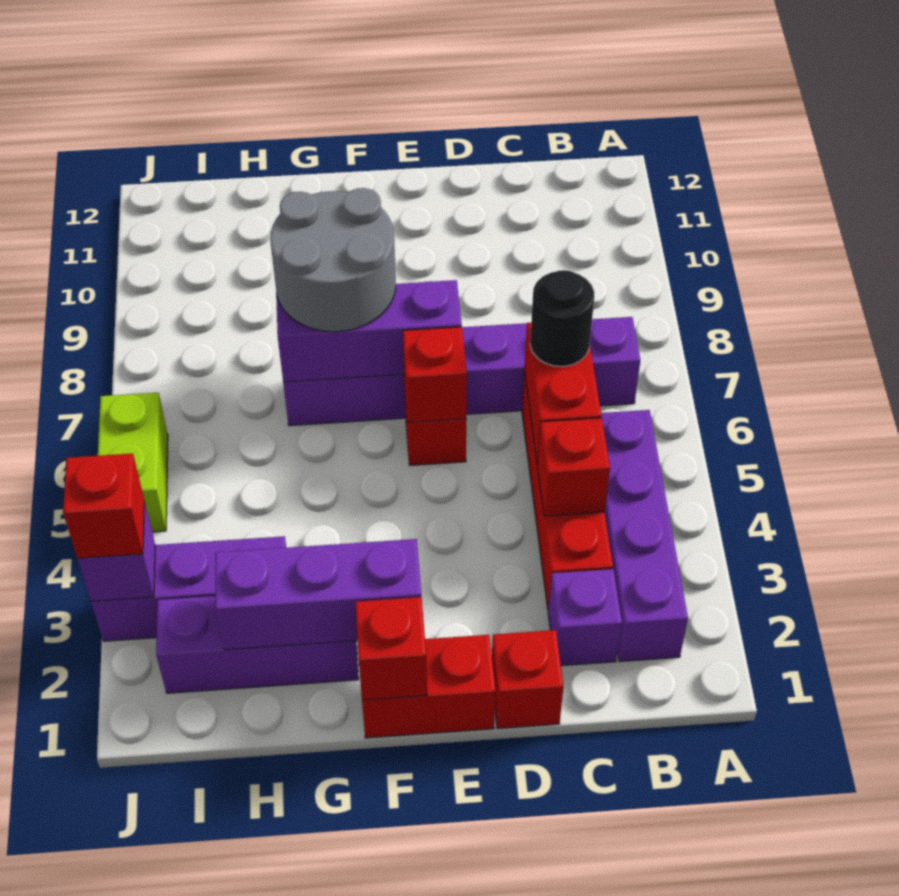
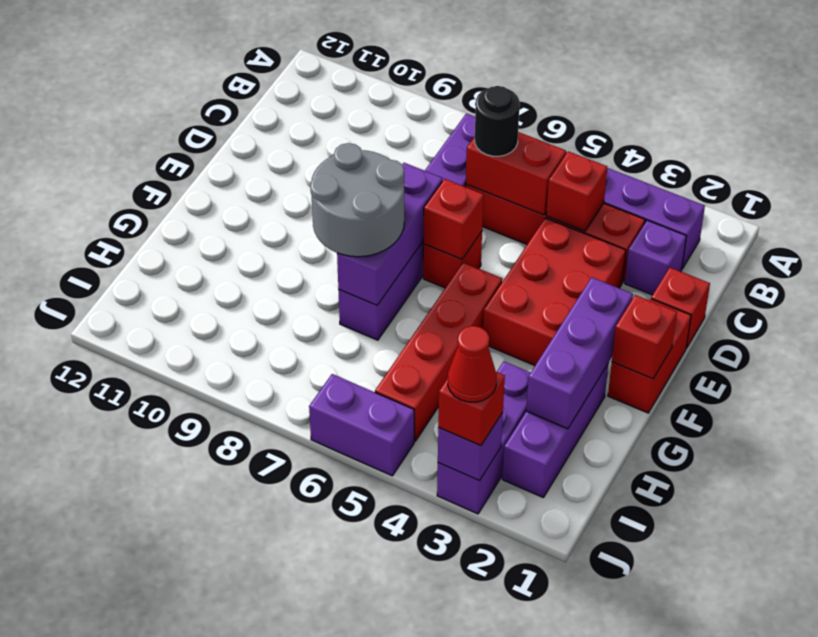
none -> red 2x3 brick [483,218,626,365]
none -> red 1x4 brick [375,262,502,441]
none -> red 1x1 cone [448,326,496,402]
lime 1x2 brick [98,393,168,532] -> purple 1x2 brick [309,374,414,476]

